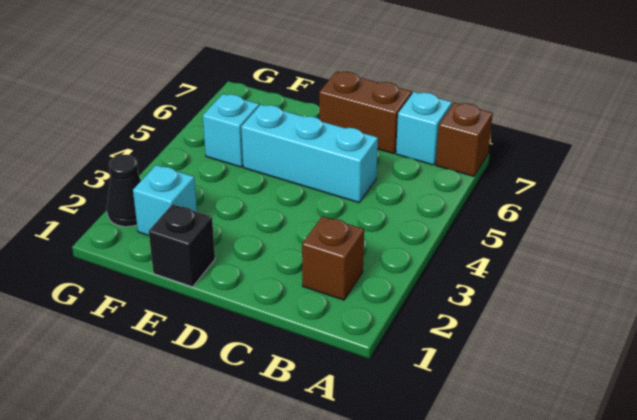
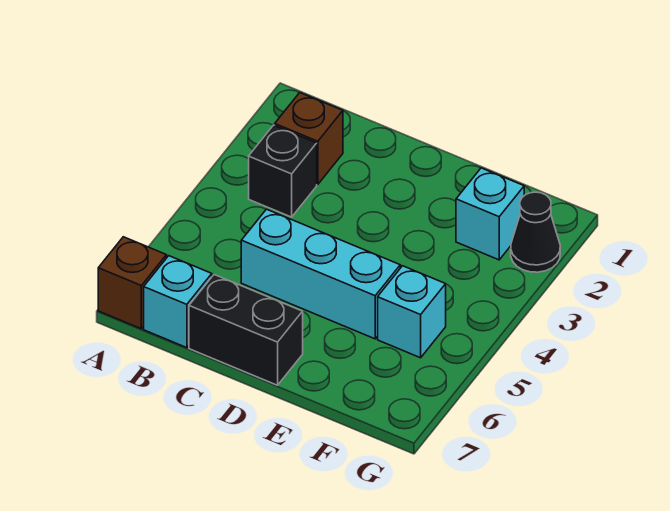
brown 1x2 brick [319,71,412,154] -> black 1x2 brick [189,275,303,385]
black 1x1 brick [149,204,215,287] -> black 1x1 brick moved to [249,125,317,217]

